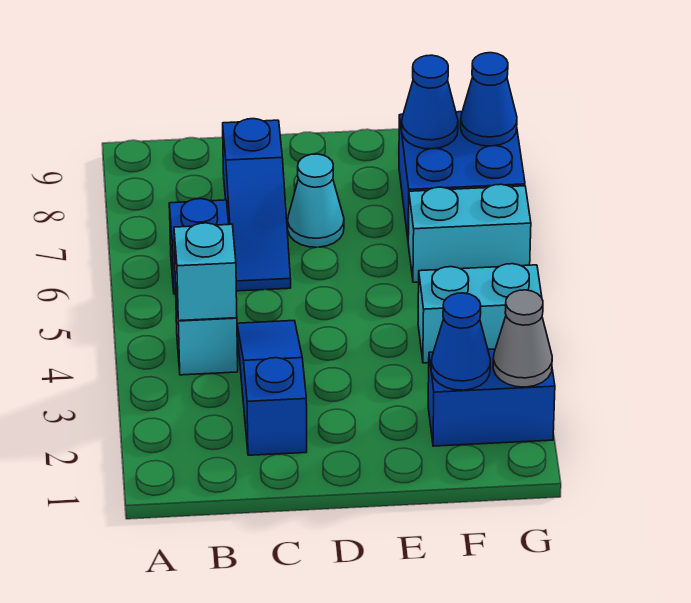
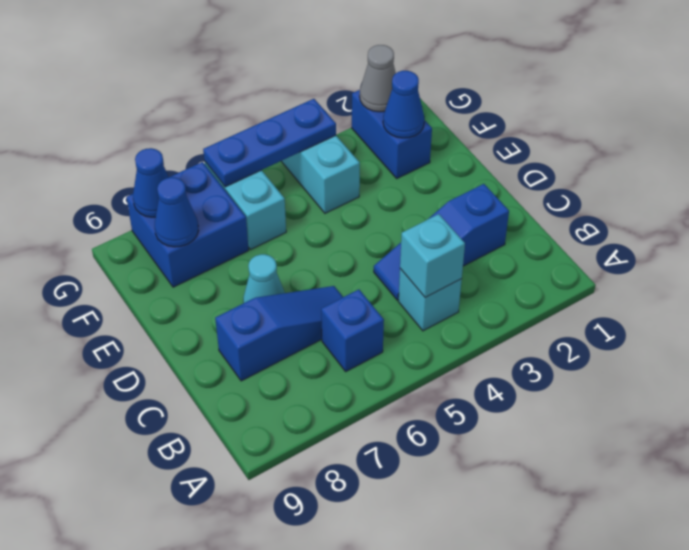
none -> blue 1x3 plate [203,99,336,187]

